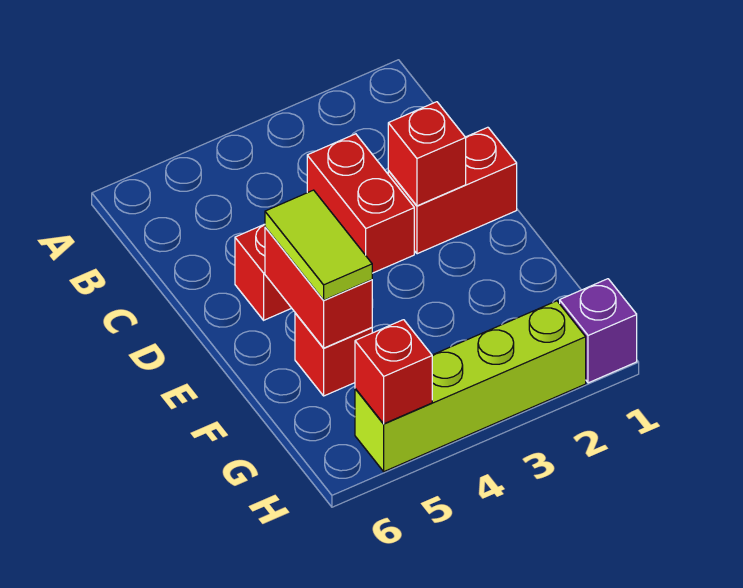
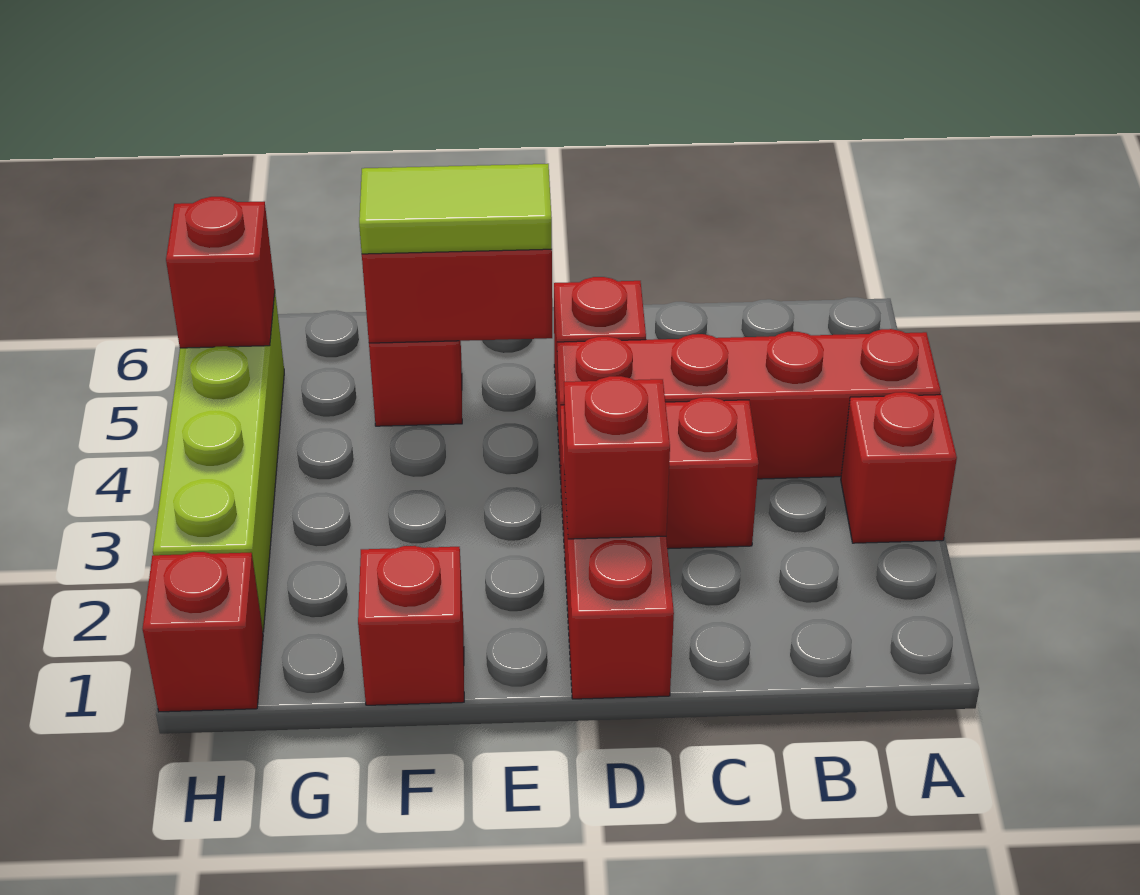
none -> red 1x1 brick [841,392,957,543]
none -> red 1x4 brick [557,329,941,479]
none -> red 1x1 brick [358,546,464,705]
purple 1x1 brick [560,279,637,383] -> red 1x1 brick [142,552,263,712]

